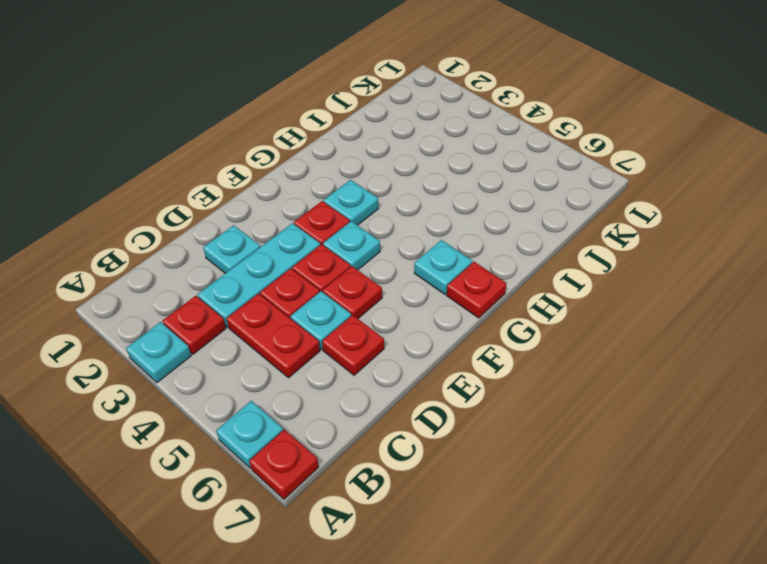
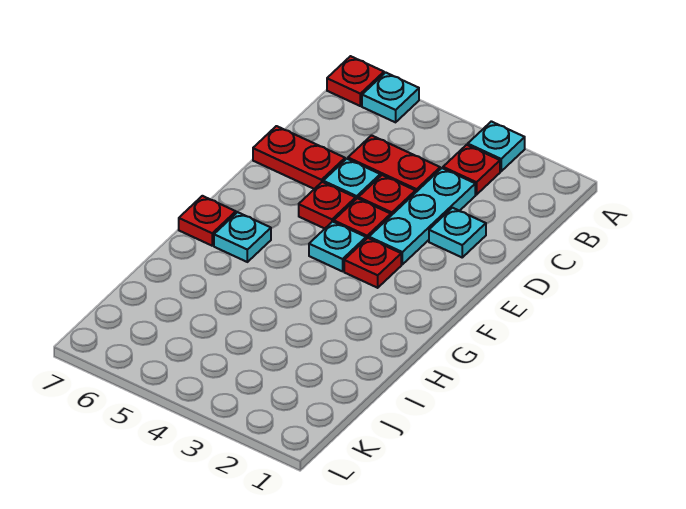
red 1x1 plate [322,315,384,375] -> red 1x2 plate [253,126,345,189]
cyan 1x1 plate [324,180,378,225] -> none

